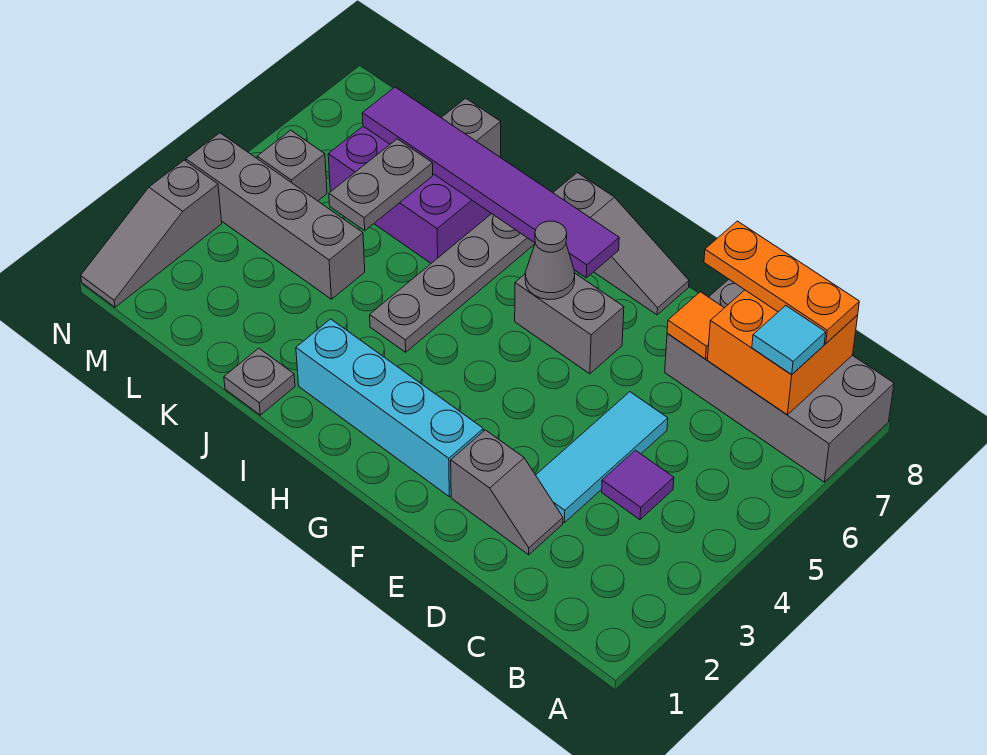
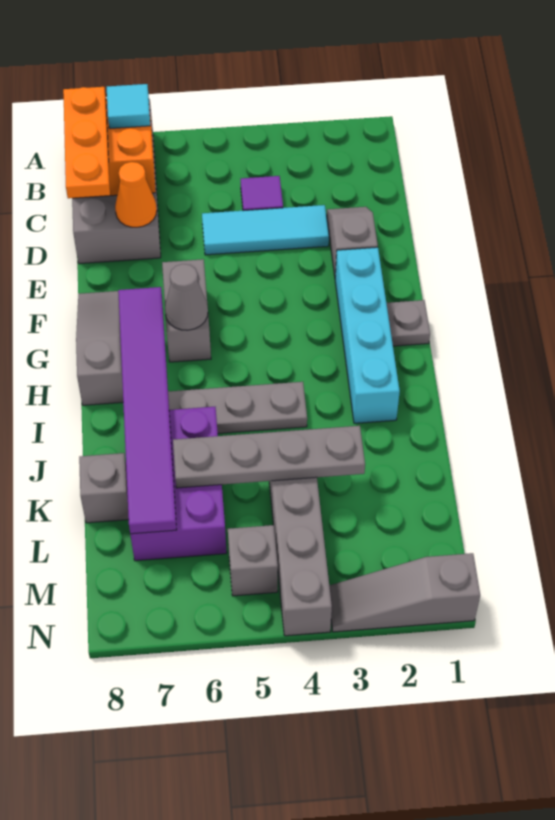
orange 1x1 tile [667,292,724,359] -> orange 1x1 cone [115,162,157,227]
grey 1x1 plate [224,348,295,415] -> grey 1x1 plate moved to [387,300,430,346]
grey 1x2 plate [329,139,433,231] -> grey 1x4 plate [173,426,365,488]
grey 1x3 slope [81,160,222,307] -> grey 1x3 slope turned to [329,553,480,632]

